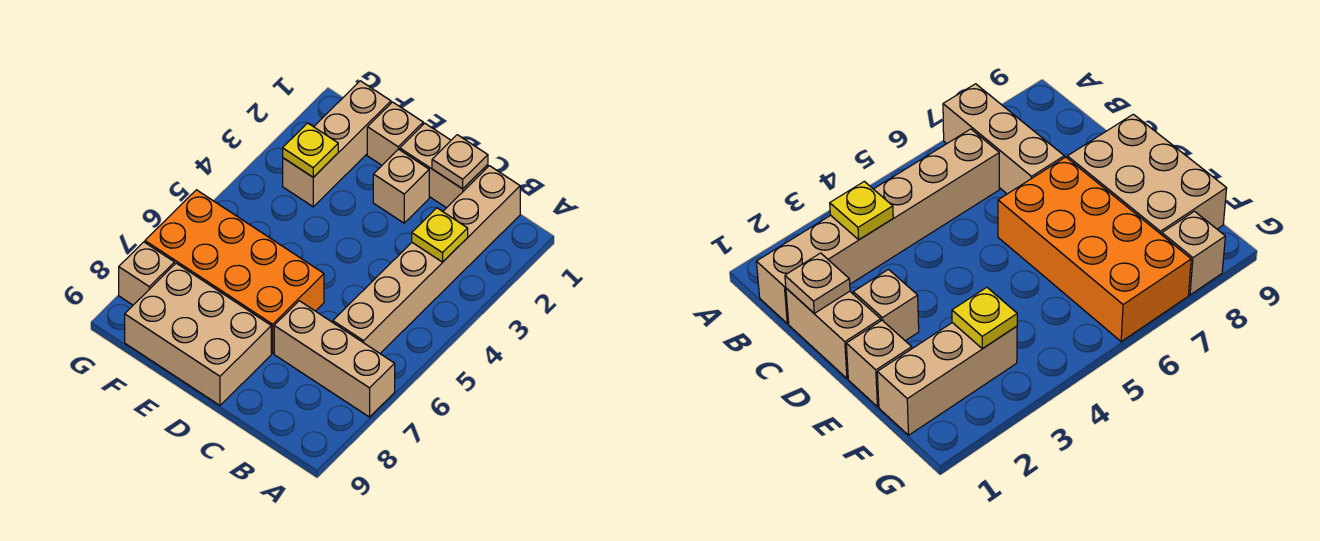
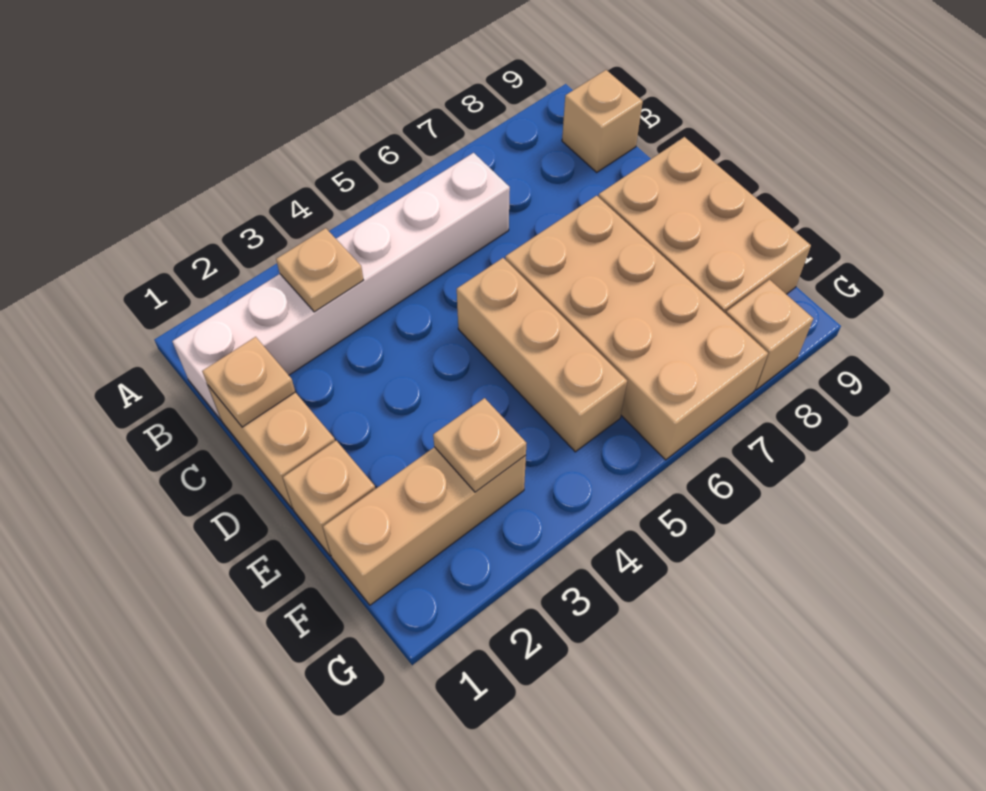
tan 1x3 brick [274,301,395,417] -> tan 1x3 brick moved to [457,258,627,452]
tan 1x6 brick [333,166,520,353] -> white 1x6 brick [172,153,510,420]
yellow 1x1 plate [412,208,468,262] -> tan 1x1 plate [276,228,363,312]
tan 1x1 brick [373,149,429,223] -> tan 1x1 brick moved to [562,70,643,172]
orange 2x4 brick [145,190,324,353] -> tan 2x4 brick [505,196,768,460]
yellow 1x1 plate [283,123,338,177] -> tan 1x1 plate [433,398,526,492]

